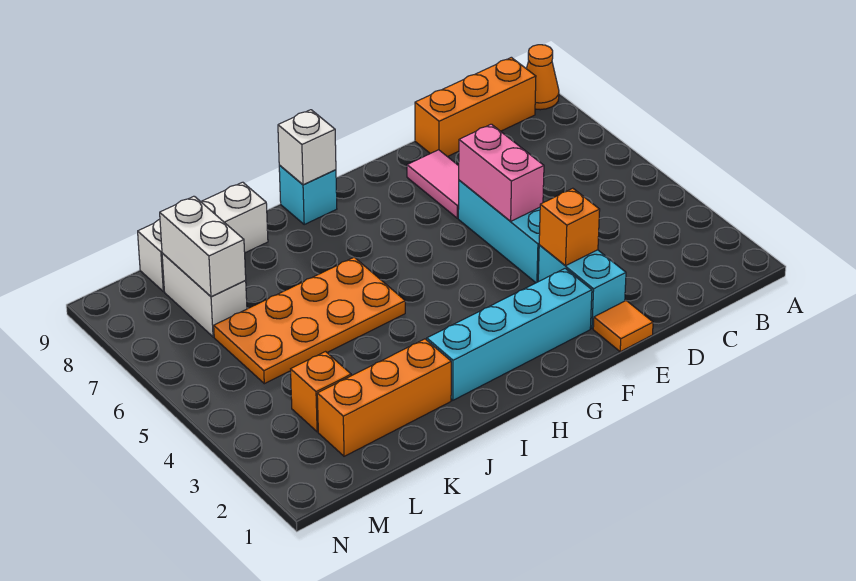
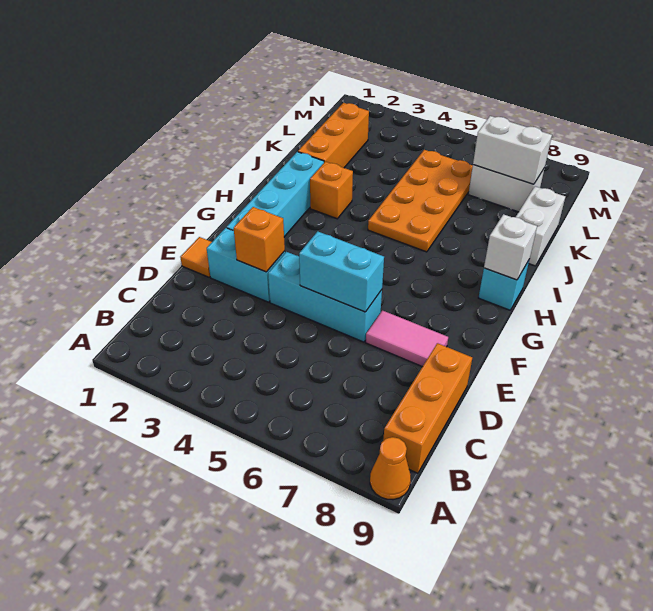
pink 1x2 brick [459,124,544,221] -> cyan 1x2 brick [299,231,384,312]
white 1x3 brick [138,182,268,292] -> white 1x2 brick [516,186,565,266]
orange 1x1 brick [291,352,351,432] -> orange 1x1 brick moved to [310,162,353,219]

